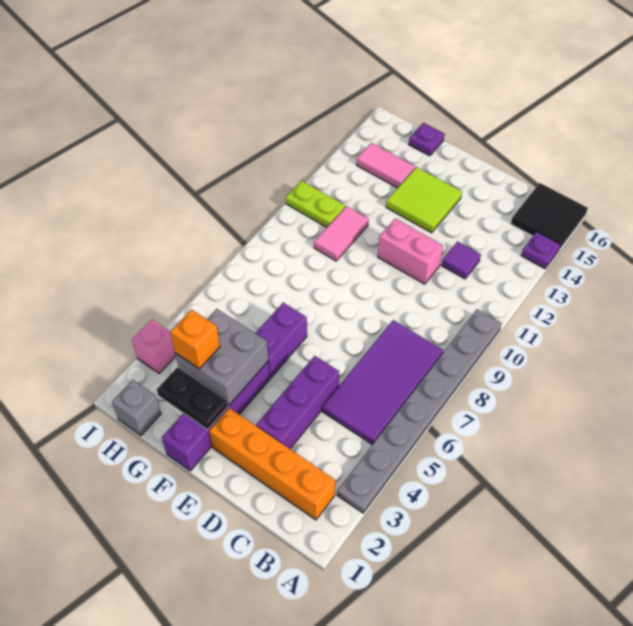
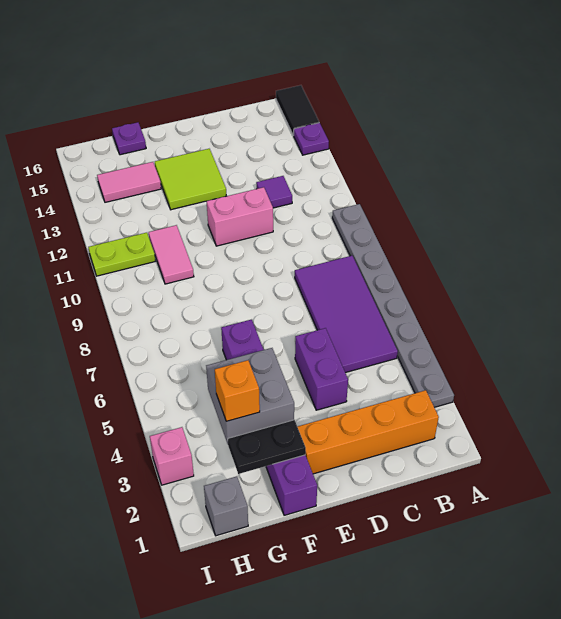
black 2x2 tile [511,183,588,250] -> black 1x2 tile [276,85,319,135]
purple 1x3 brick [256,356,339,449] -> purple 1x2 brick [295,328,348,410]

